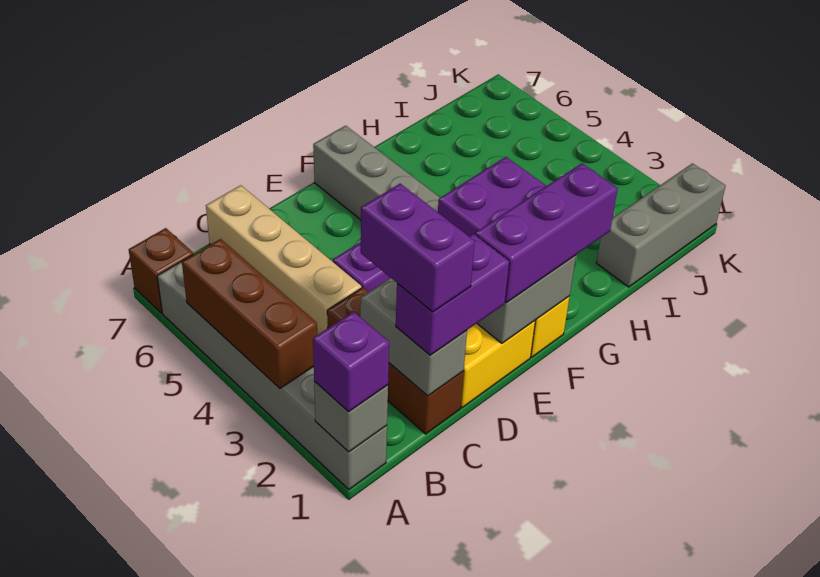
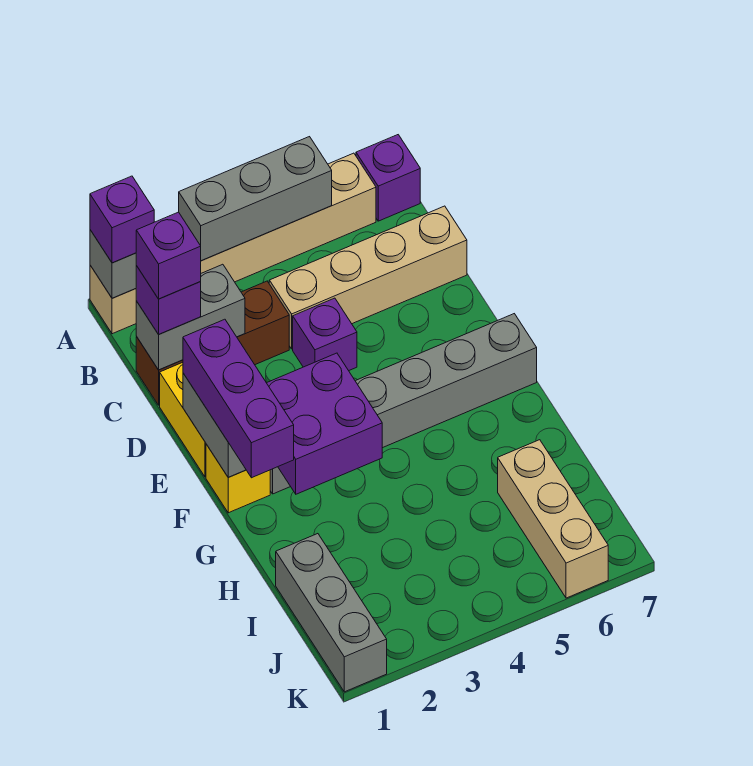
grey 1x6 brick [157,254,387,489] -> tan 1x6 brick [90,153,376,334]
brown 1x3 brick [182,239,317,388] -> grey 1x3 brick [179,137,332,261]
brown 1x1 brick [129,228,193,313] -> purple 1x1 brick [356,135,420,221]
purple 1x2 brick [396,234,509,355] -> purple 1x1 brick [136,266,201,334]
purple 1x2 brick [361,184,475,312] -> purple 1x1 brick [136,212,201,299]
none -> tan 1x3 brick [498,440,608,598]

